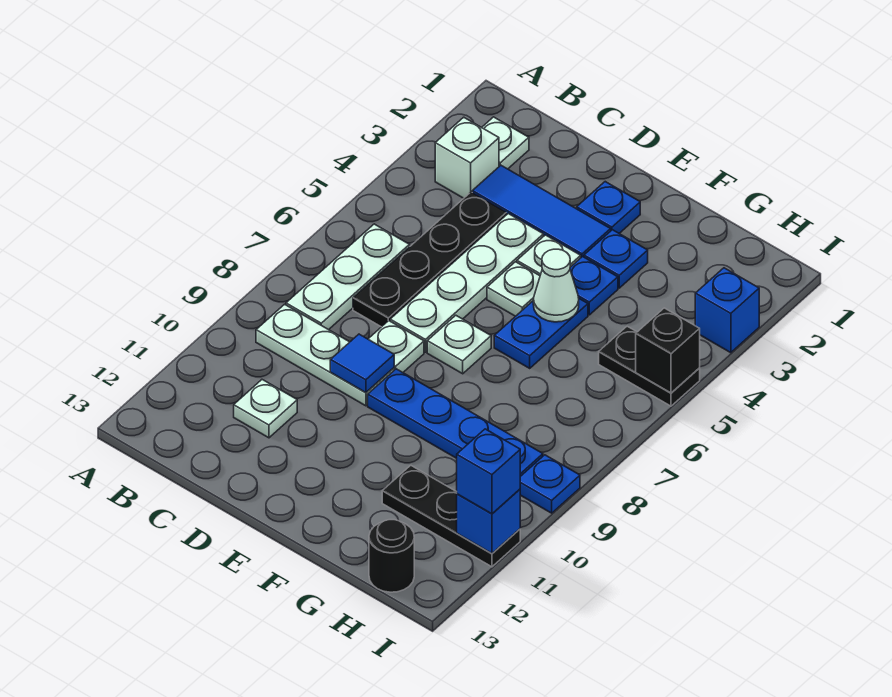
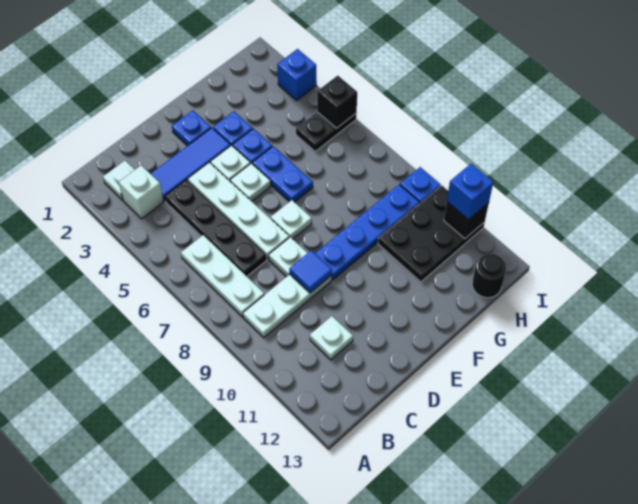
white 1x1 cone [533,249,579,322] -> none
black 1x3 plate [382,465,520,567] -> black 2x3 plate [378,185,485,282]
blue 1x1 brick [457,489,520,553] -> black 1x1 brick [444,202,489,239]

